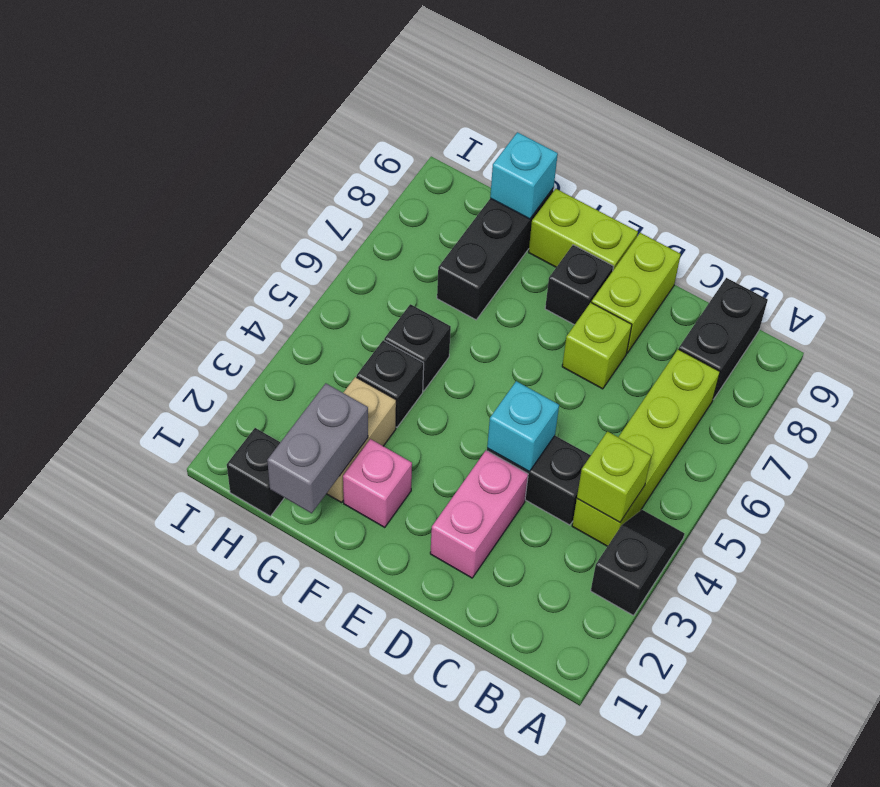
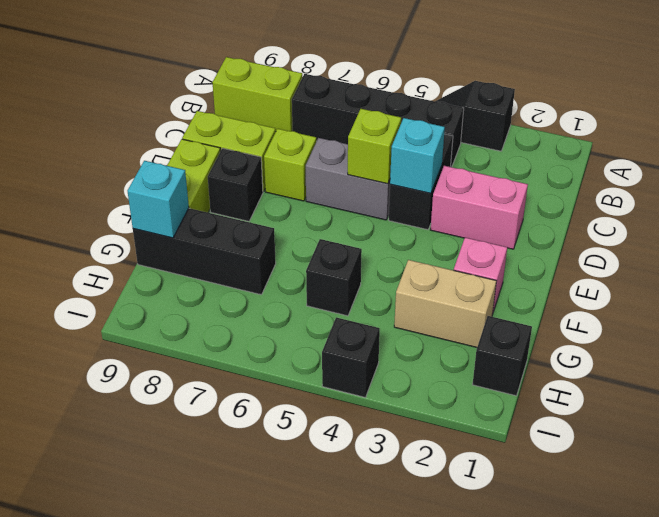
lime 1x4 brick [572,349,720,546] -> black 1x4 brick [292,74,464,167]
lime 1x1 brick [577,432,651,522] -> lime 1x1 brick moved to [348,109,401,184]
black 1x2 brick [679,278,768,400] -> lime 1x2 brick [212,57,302,131]
grey 1x2 brick [267,383,368,513] -> grey 1x2 brick moved to [306,138,390,220]
black 1x1 brick [357,340,424,427] -> black 1x1 brick moved to [322,317,380,397]

